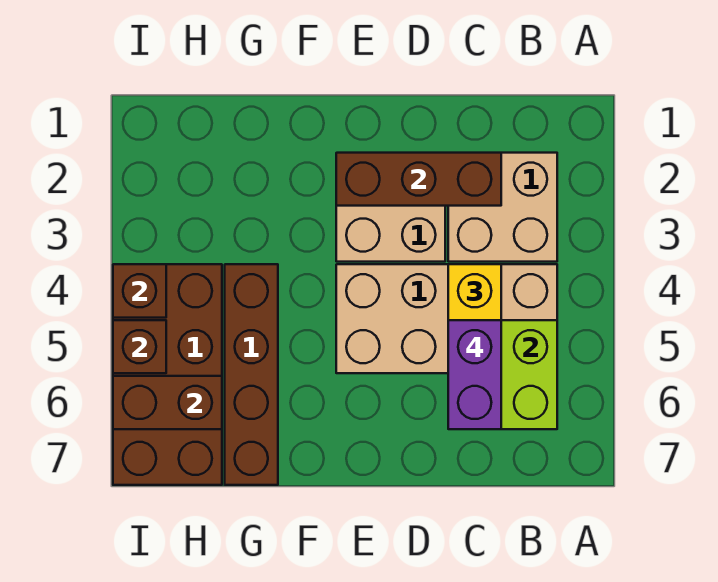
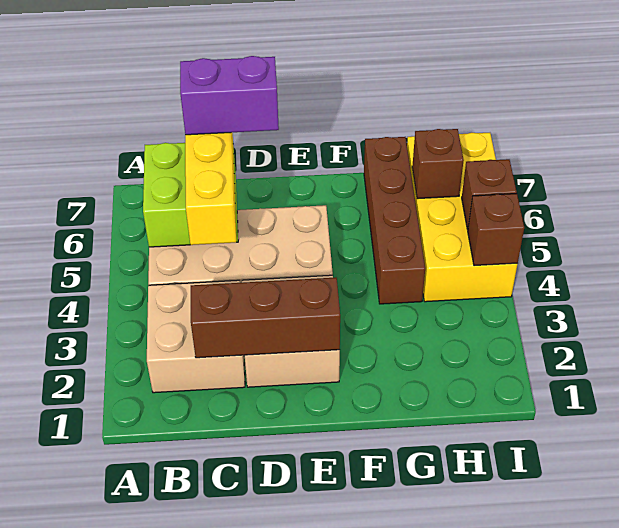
purple 1x2 brick [448,320,501,429] -> purple 1x2 brick turned to [180,56,279,135]
brown 2x4 brick [113,264,222,485] -> yellow 2x4 brick [407,133,517,302]
brown 1x2 brick [113,376,222,429] -> brown 1x1 brick [412,129,464,199]

